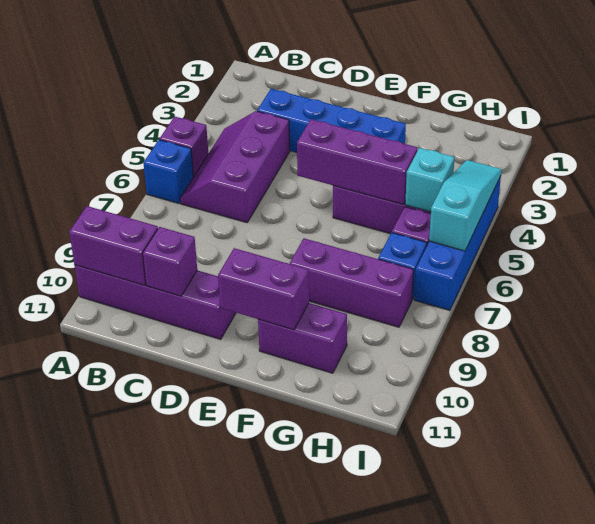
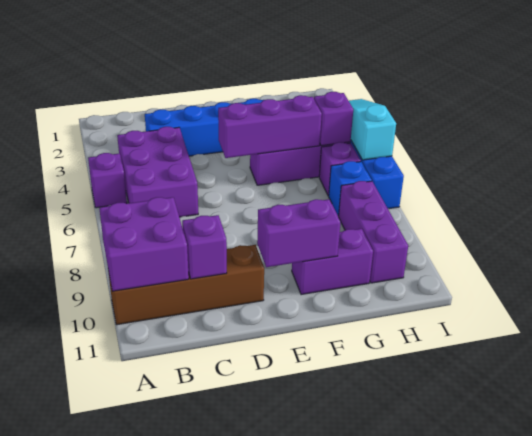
blue 1x1 brick [143,140,193,203] -> none
purple 1x4 brick [74,265,236,339] -> brown 1x4 brick [108,245,264,325]
purple 1x2 brick [69,206,158,285] -> purple 2x2 brick [99,197,189,291]
purple 2x3 slope [180,111,290,223] -> purple 2x3 brick [117,127,198,217]
purple 1x3 brick [290,238,413,327] -> purple 1x3 brick turned to [339,181,408,283]
cyan 1x1 brick [405,148,455,212] -> purple 1x1 brick [314,92,353,146]

